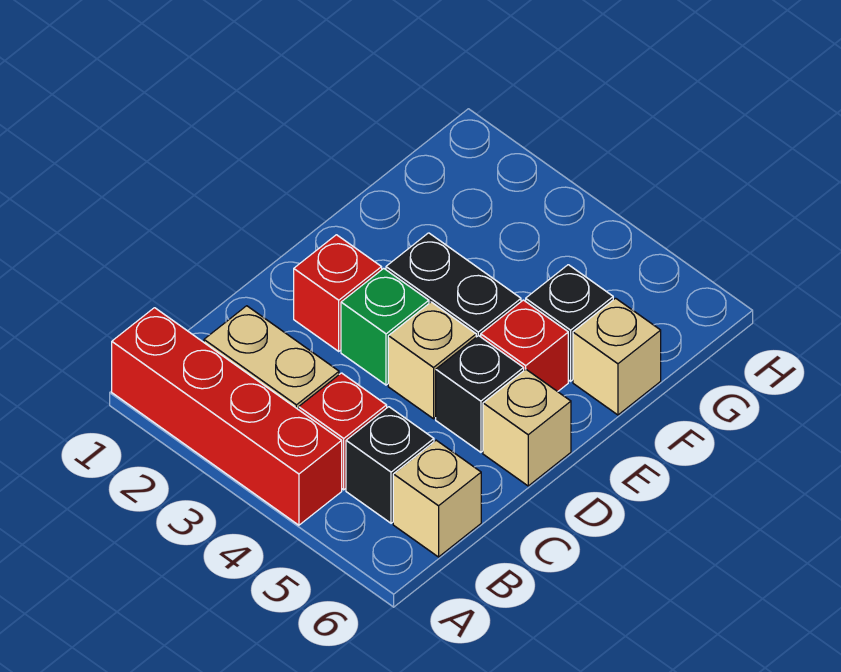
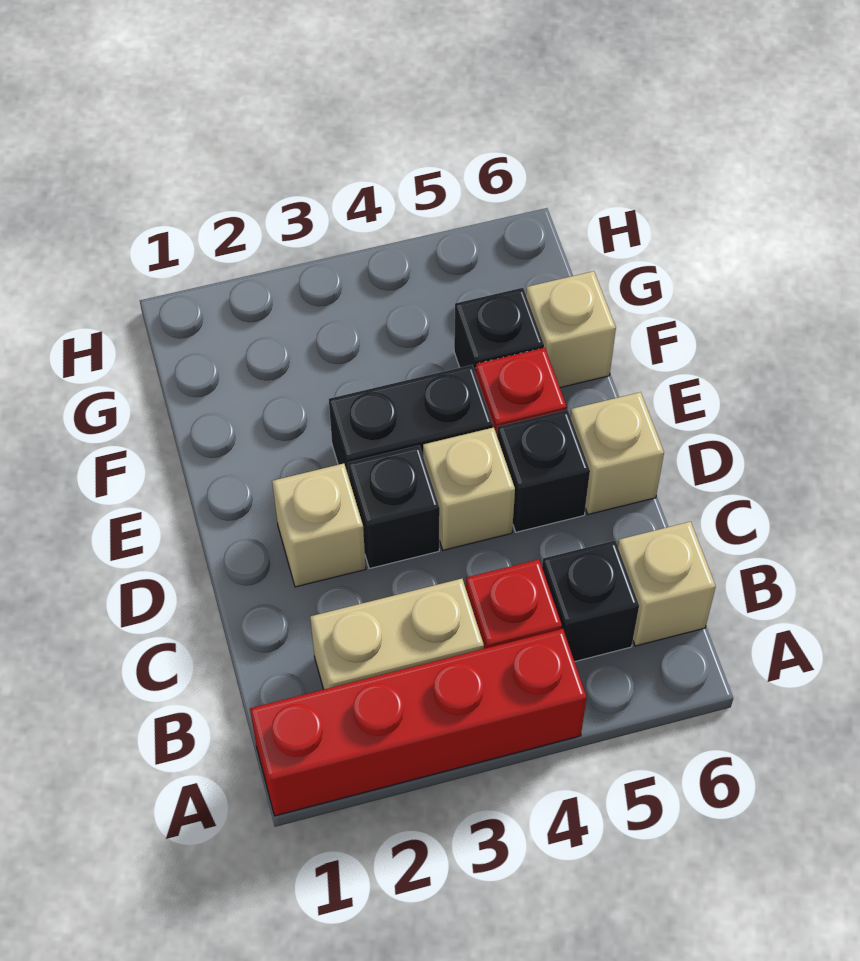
red 1x1 brick [294,235,382,351] -> tan 1x1 brick [272,464,366,587]
green 1x1 brick [341,268,429,385] -> black 1x1 brick [348,446,440,569]

